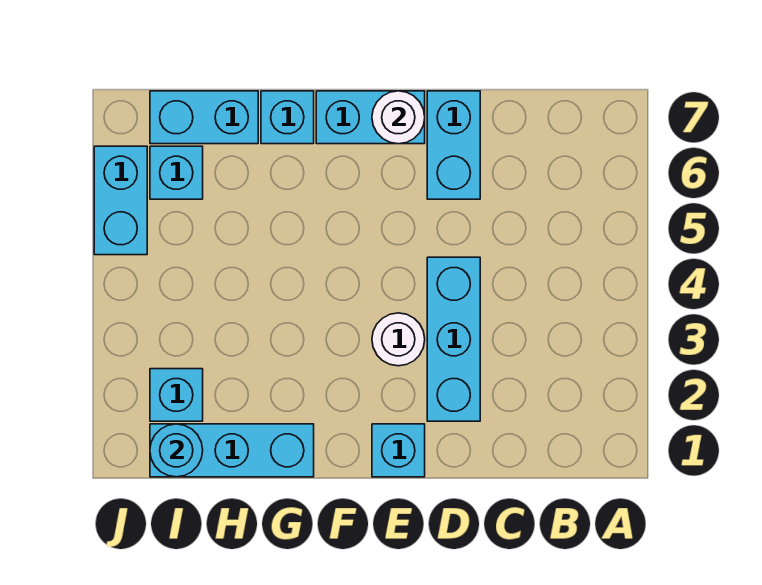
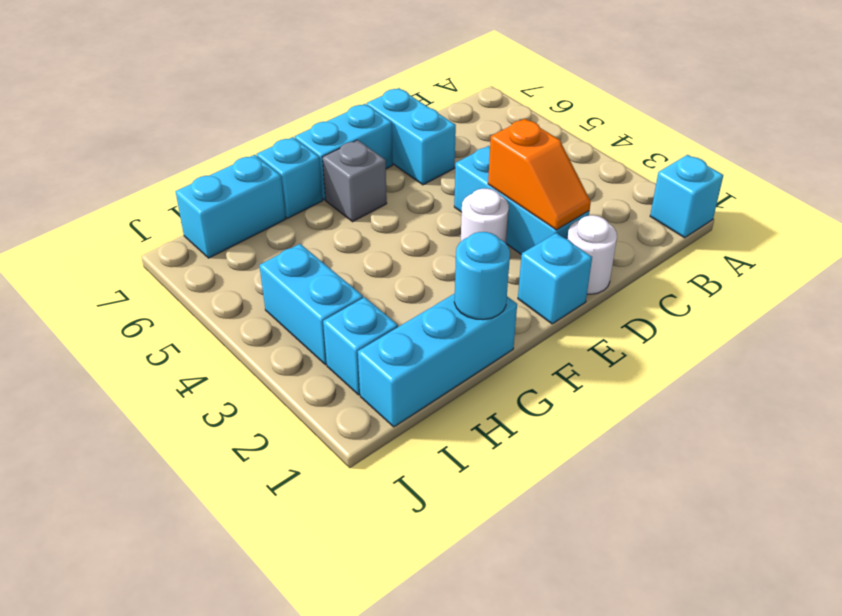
none -> orange 1x2 slope [488,119,591,230]
white 1x1 round brick [372,91,425,144] -> white 1x1 round brick moved to [567,215,617,294]
none -> grey 1x1 brick [322,140,387,222]
cyan 1x1 round brick [150,424,203,477] -> cyan 1x1 round brick moved to [454,232,510,320]
cyan 1x1 brick [150,146,203,199] -> cyan 1x1 brick moved to [650,155,723,238]
cyan 1x2 brick [94,146,147,255] -> cyan 1x2 brick moved to [259,244,363,365]

